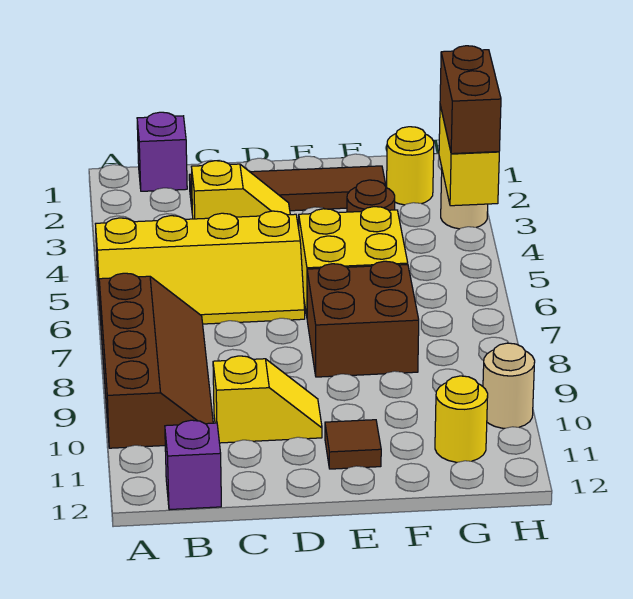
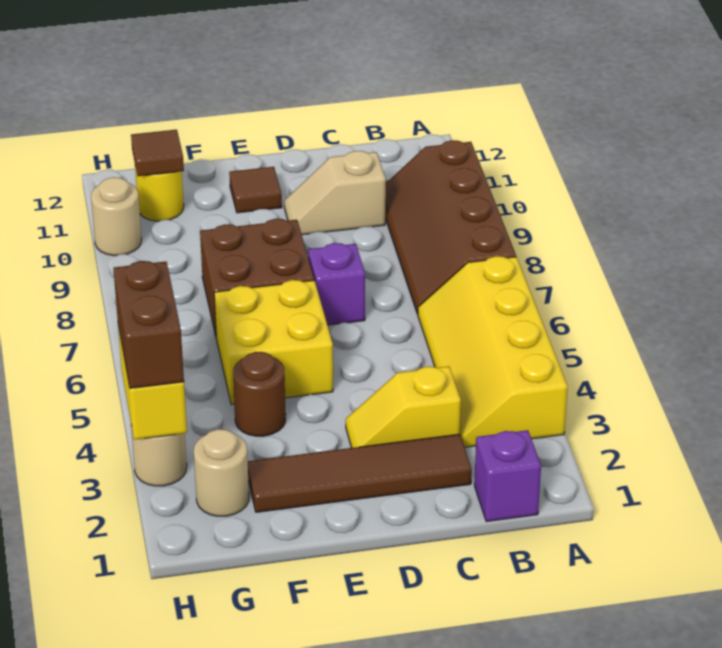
yellow 2x4 slope [96,211,305,324] -> yellow 2x4 slope turned to [418,256,568,447]
purple 1x1 brick [165,420,221,510] -> purple 1x1 brick moved to [308,243,365,325]
yellow 1x2 slope [213,356,322,443] -> tan 1x2 slope [284,151,386,235]
yellow 1x1 round brick [387,127,434,205] -> tan 1x1 round brick [194,429,249,516]
none -> brown 1x1 tile [131,130,184,176]

